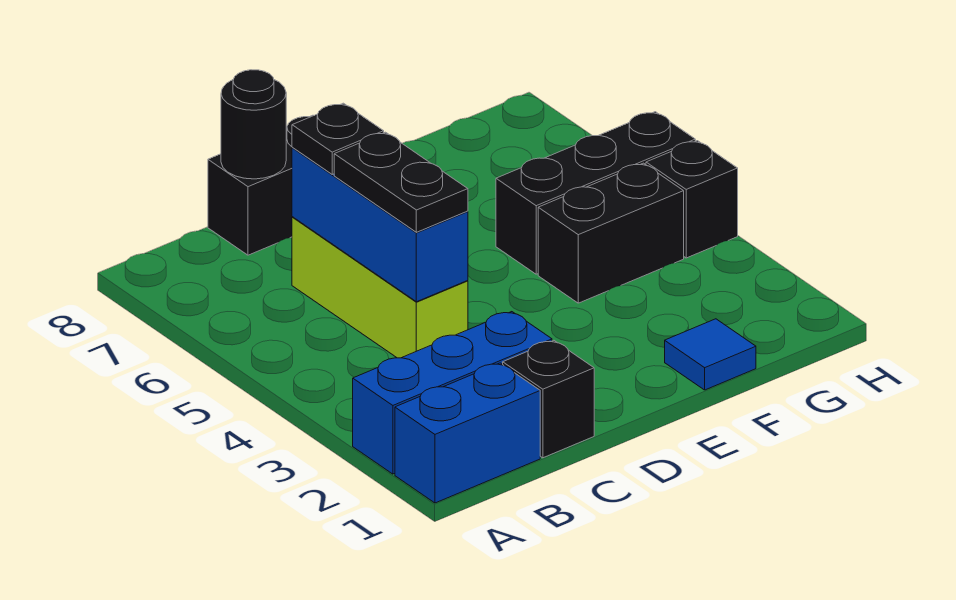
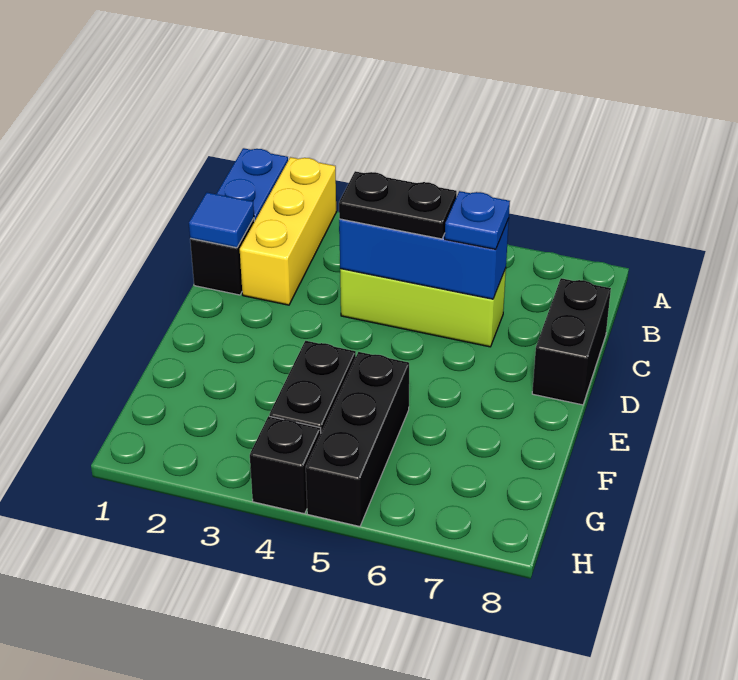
blue 1x3 brick [353,312,552,474] -> yellow 1x3 brick [240,157,336,305]
black 1x1 plate [292,103,384,174] -> blue 1x1 plate [445,191,510,249]
black 1x1 round brick [221,70,286,179] -> none
blue 1x1 tile [665,319,756,390] -> blue 1x1 tile moved to [189,193,254,248]

